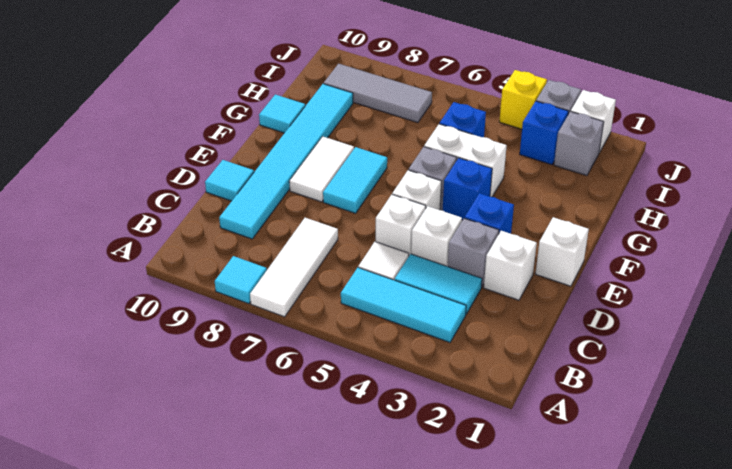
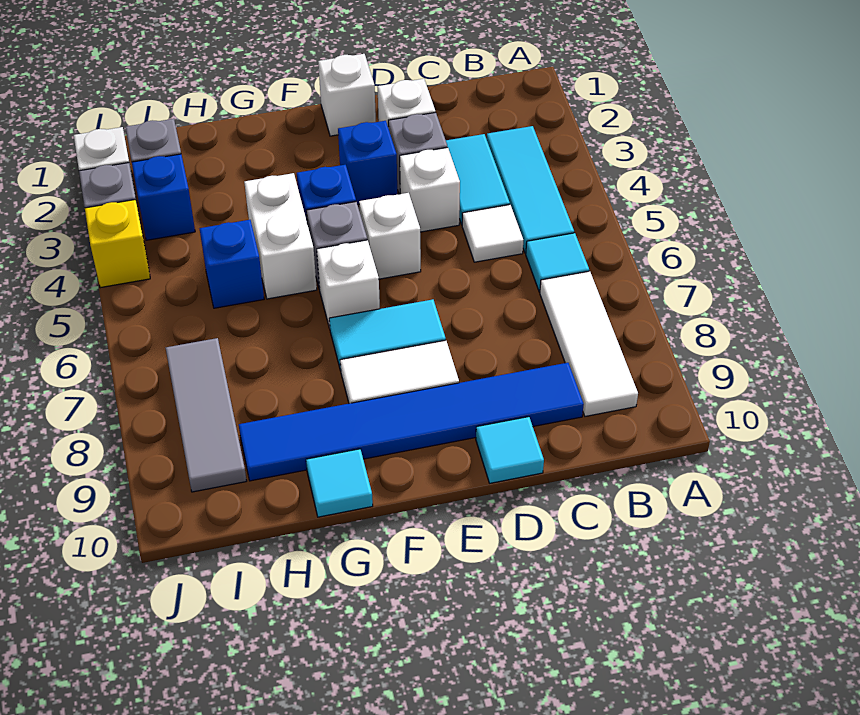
white 1x3 tile [250,218,338,317] -> white 1x3 tile turned to [540,271,638,416]
cyan 1x1 tile [215,256,267,304] -> cyan 1x1 tile moved to [526,233,589,292]
cyan 1x6 tile [219,84,353,239] -> blue 1x6 tile [239,363,584,481]
white 1x1 brick [376,195,426,255] -> white 1x1 brick moved to [317,240,380,328]

